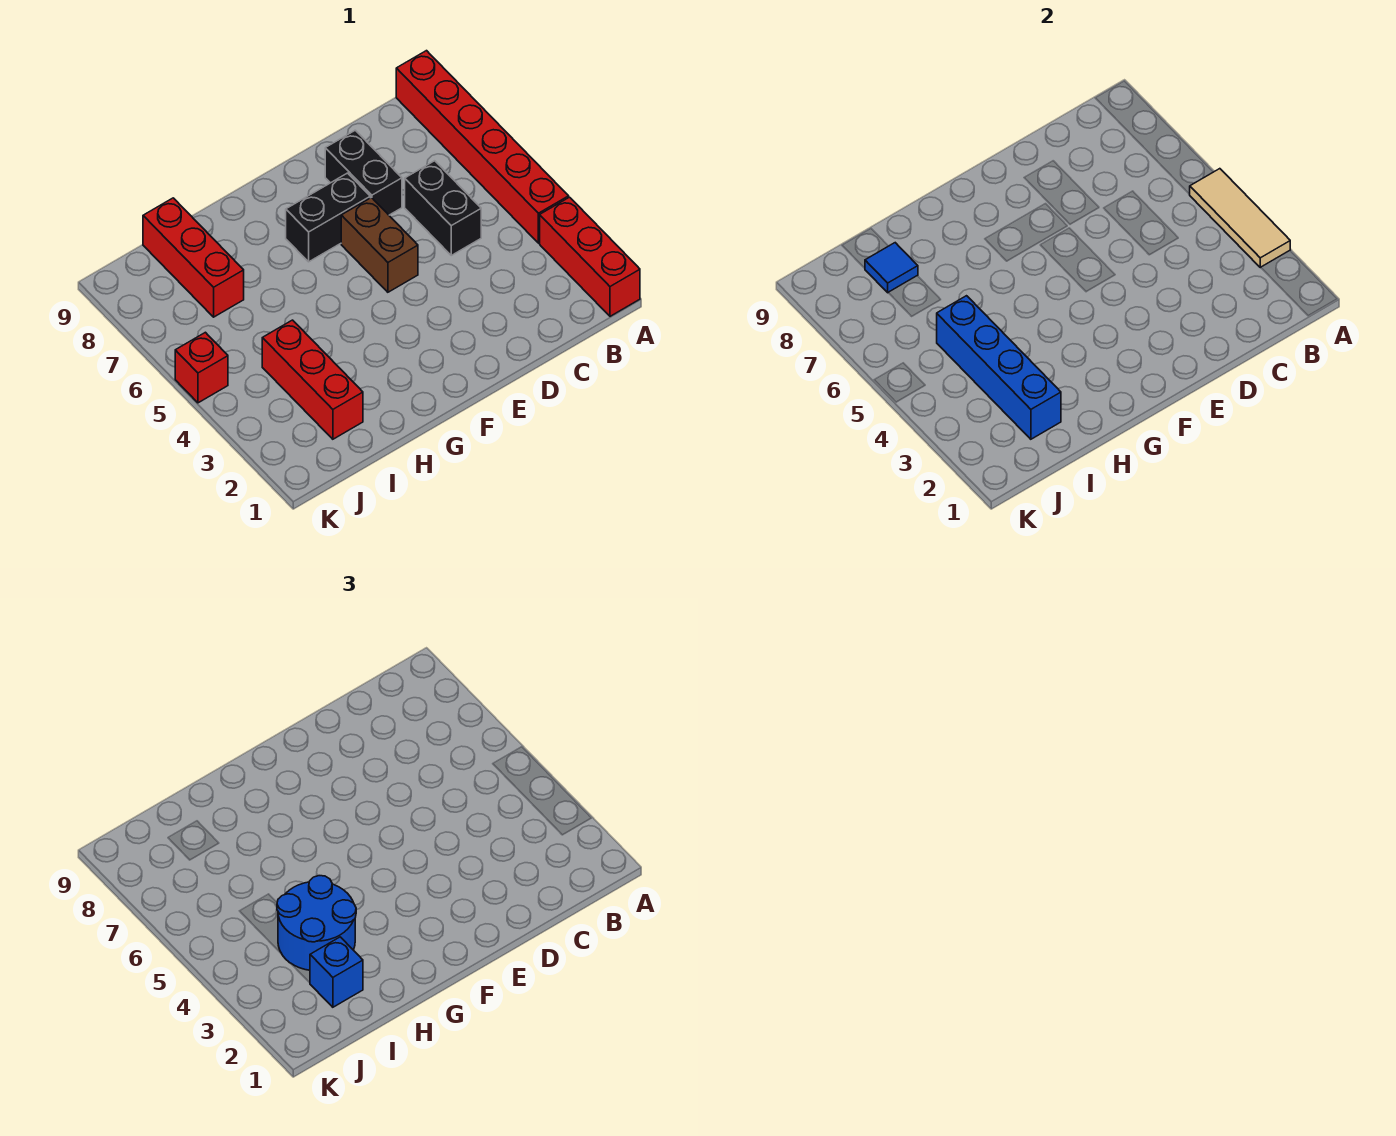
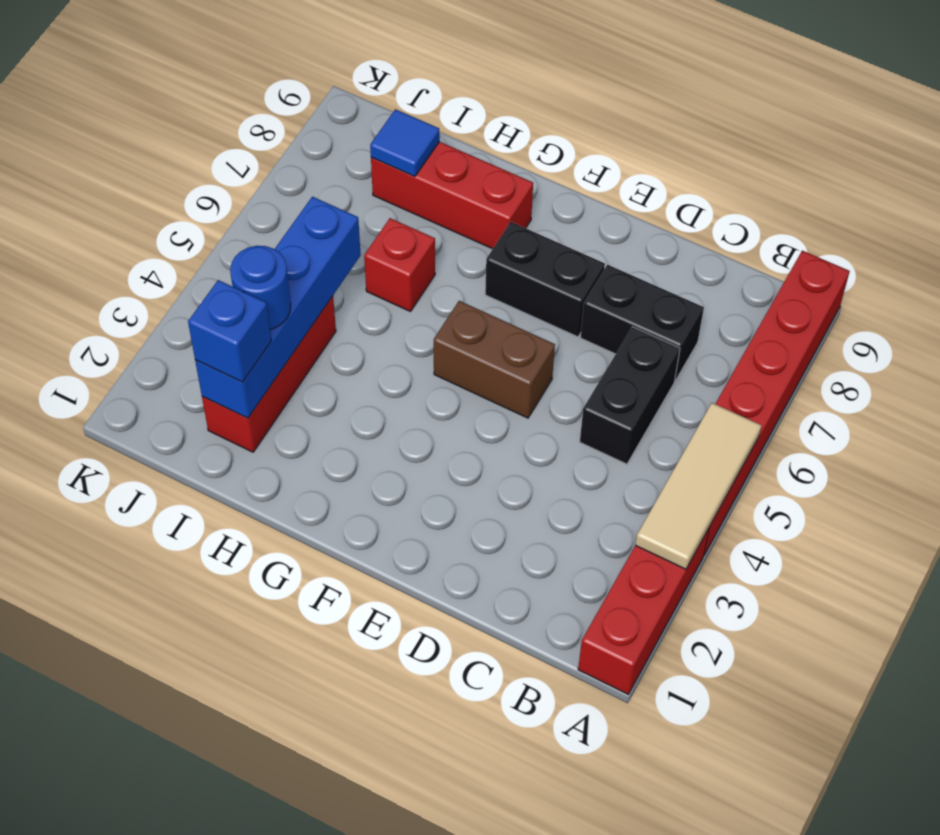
black 1x2 brick [325,130,402,215] -> black 1x2 brick turned to [580,265,704,381]
brown 1x2 brick [341,198,418,292] -> brown 1x2 brick turned to [434,301,555,418]
blue 2x2 round brick [277,876,356,970] -> blue 1x1 round brick [230,246,291,329]
red 1x3 brick [143,198,244,317] -> red 1x3 brick turned to [371,142,533,249]
red 1x1 brick [175,332,228,403] -> red 1x1 brick moved to [364,218,435,312]

